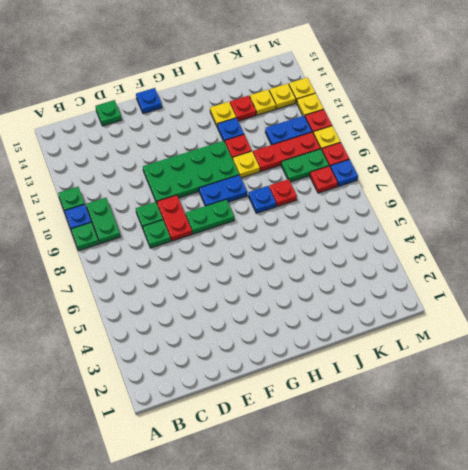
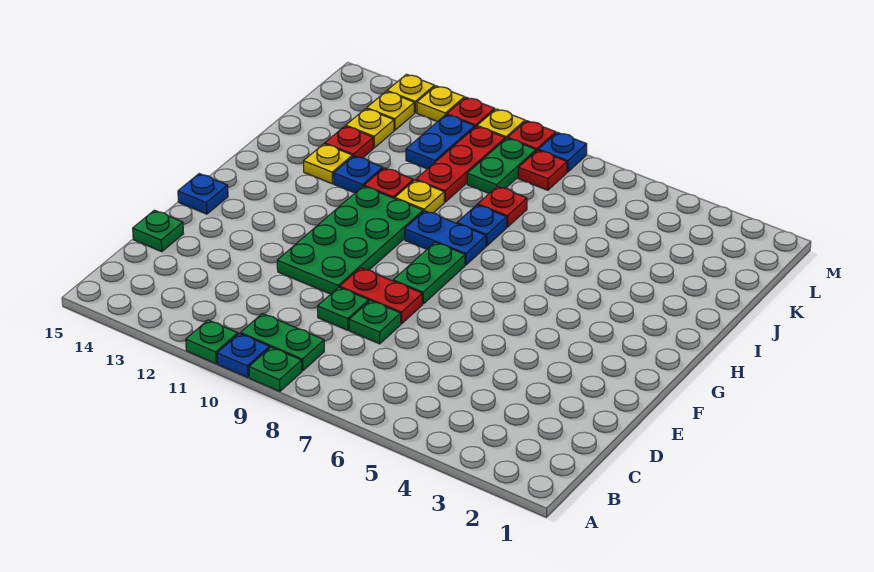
blue 1x2 plate [199,175,247,206] -> blue 1x2 plate turned to [405,211,486,265]

